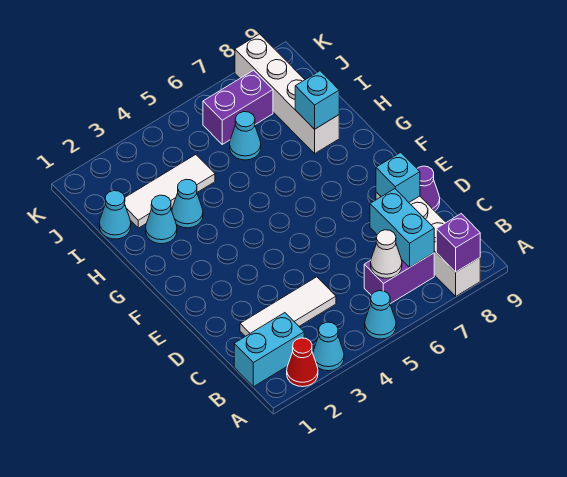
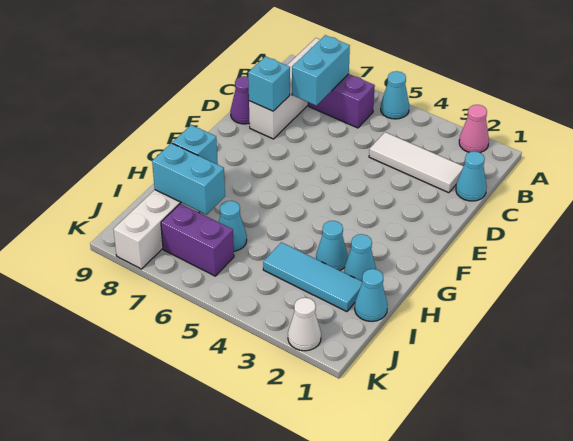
red 1x1 cone [287,338,318,387] -> pink 1x1 cone [459,105,489,152]
cyan 1x1 cone [313,322,344,371] -> cyan 1x1 cone moved to [456,151,487,201]
purple 1x1 brick [436,214,480,272] -> none
cyan 1x2 brick [234,313,304,387] -> cyan 1x2 brick moved to [152,143,225,215]
white 1x1 cone [371,230,402,278] -> white 1x1 cone moved to [288,298,321,351]
white 1x3 tile [125,155,215,228] -> cyan 1x3 tile [263,242,362,312]

